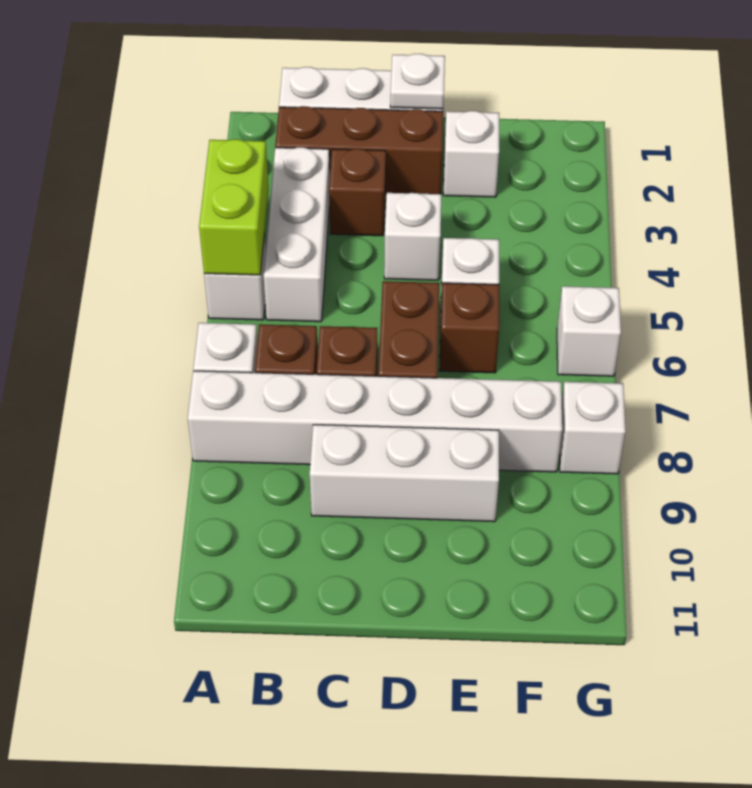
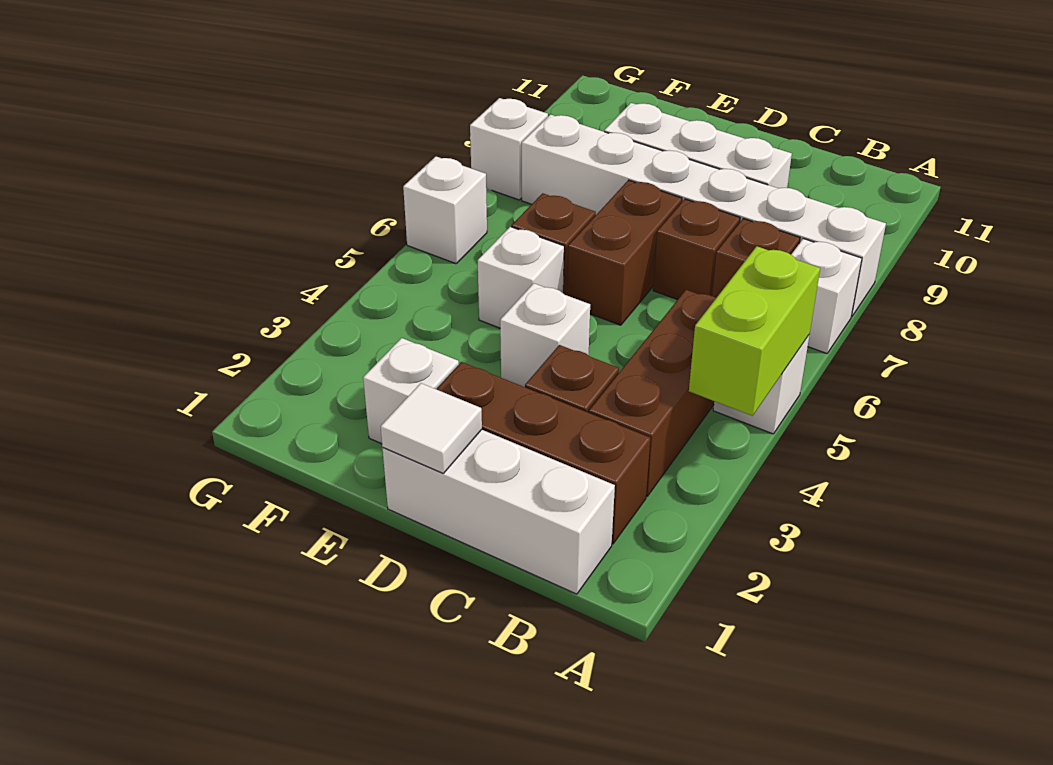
white 1x3 brick [264,147,330,322] -> brown 1x3 brick [589,290,716,496]
white 1x1 plate [390,54,445,109] -> white 1x1 tile [381,383,482,473]

